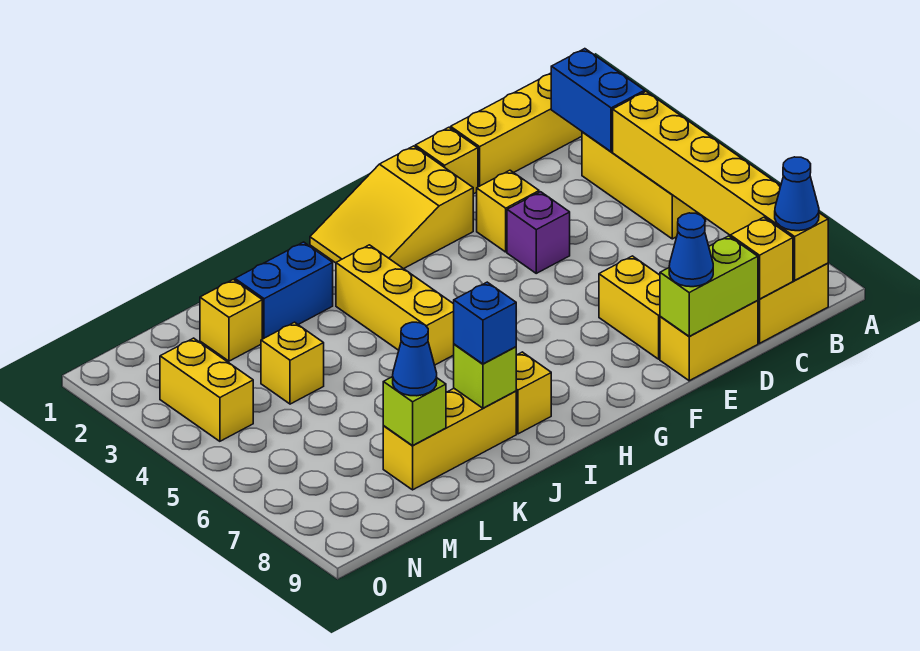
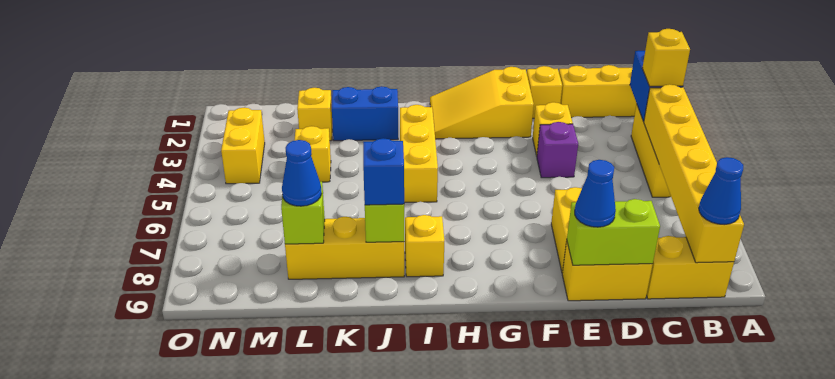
yellow 1x1 brick [730,217,793,299] -> yellow 1x1 brick moved to [642,29,690,86]

